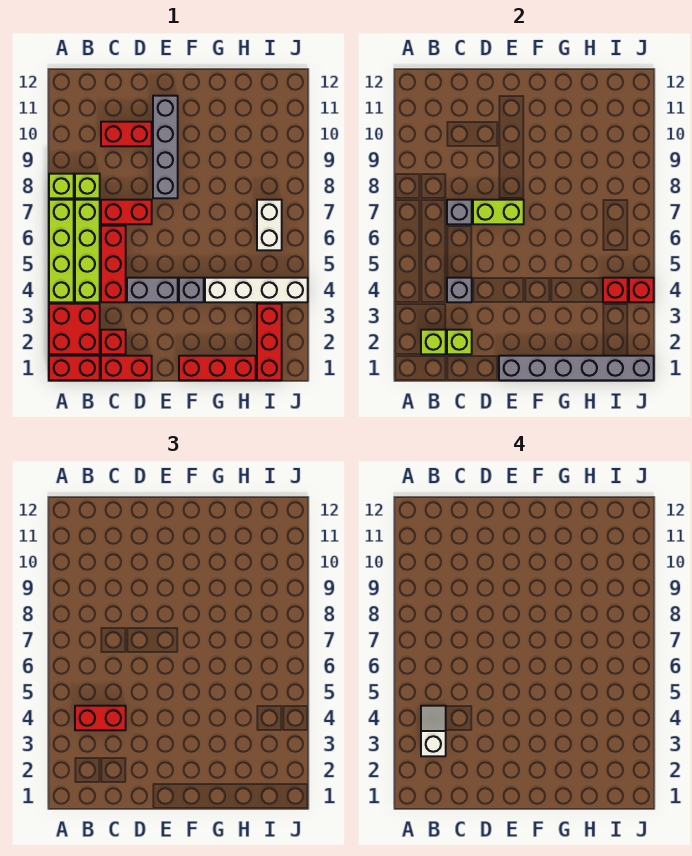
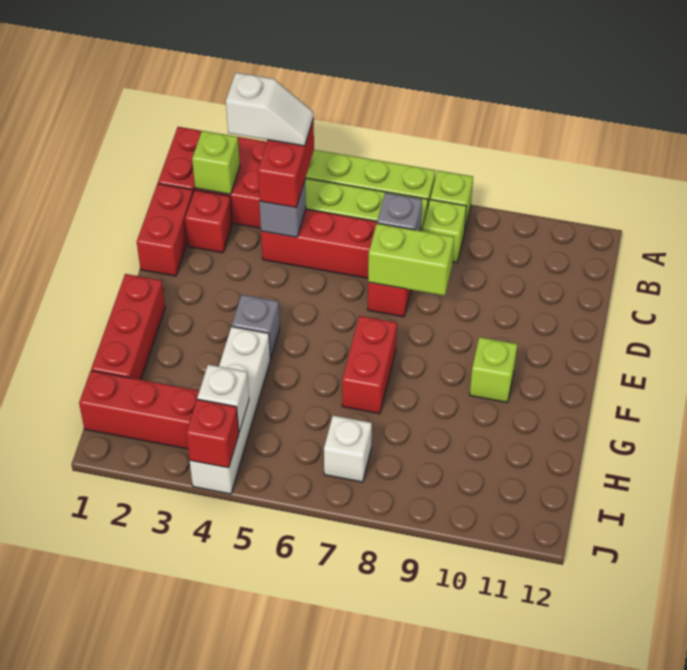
lime 1x1 brick [447,330,472,354] -> lime 1x1 brick moved to [470,337,517,402]
red 1x2 brick [101,122,152,146] -> red 1x2 brick moved to [342,316,397,414]
grey 1x2 brick [127,278,178,302] -> none
lime 1x2 brick [473,200,524,224] -> lime 1x2 brick turned to [368,223,454,296]
grey 1x6 brick [499,356,654,380] -> none
grey 1x4 brick [153,96,178,198] -> none
red 1x1 brick [603,278,628,302] -> white 1x1 brick [197,365,249,432]
white 1x2 brick [257,200,282,250] -> white 1x1 brick [324,416,372,482]

